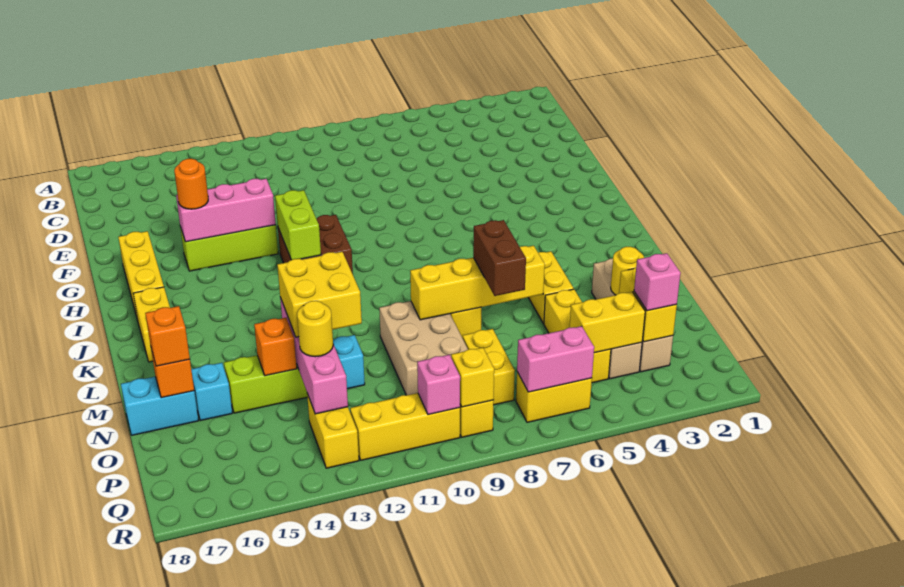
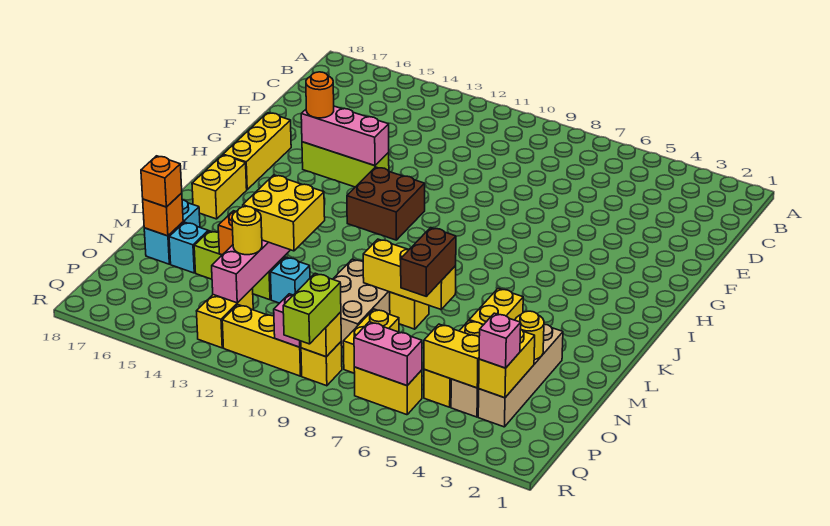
lime 1x2 brick [275,190,321,260] -> lime 1x2 brick moved to [283,273,341,344]
yellow 1x4 brick [410,246,545,320] -> yellow 1x3 brick [363,239,456,310]
cyan 1x2 brick [121,377,198,435] -> cyan 1x2 brick turned to [144,200,200,264]

